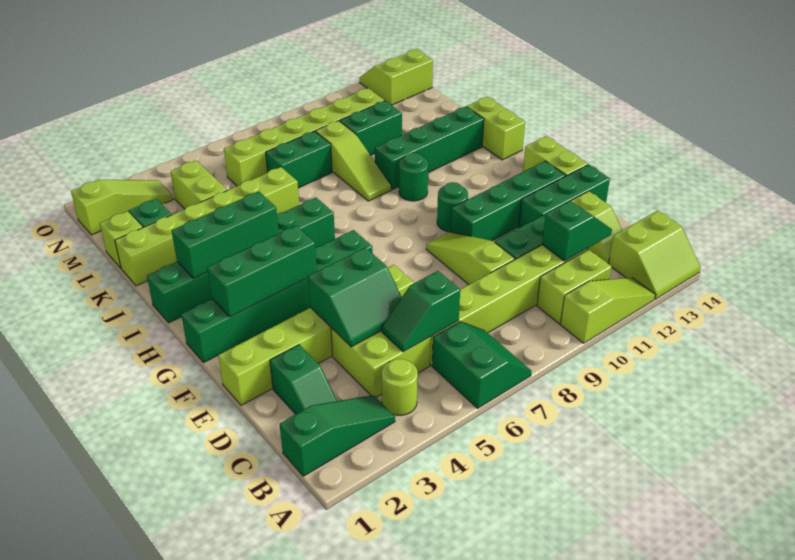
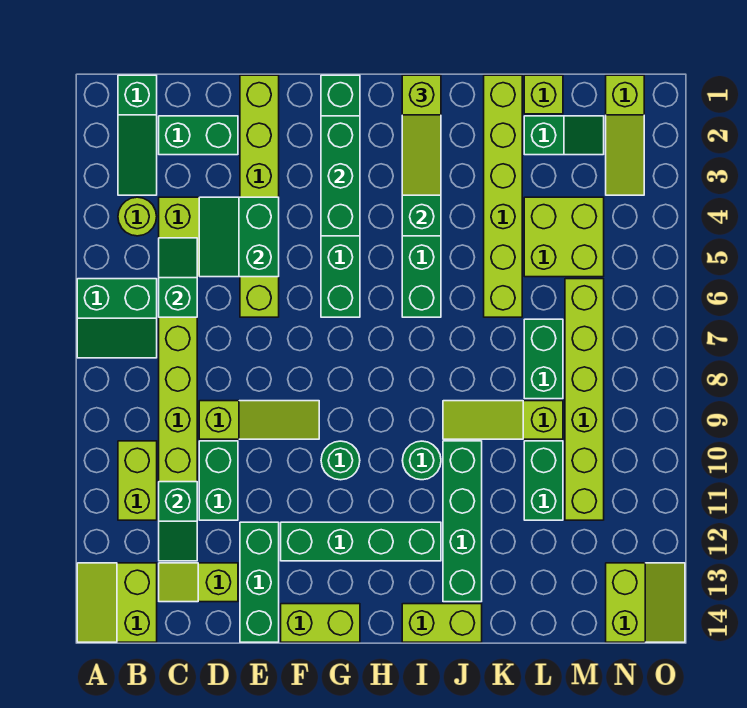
lime 1x3 slope [561,278,655,343] -> lime 1x3 slope moved to [402,75,441,195]
green 1x2 slope [270,345,337,414] -> green 1x2 brick [159,116,238,155]
green 1x4 brick [451,161,566,241] -> green 1x4 brick turned to [281,522,441,561]
lime 1x2 brick [170,160,227,209] -> lime 2x2 brick [524,197,604,277]

